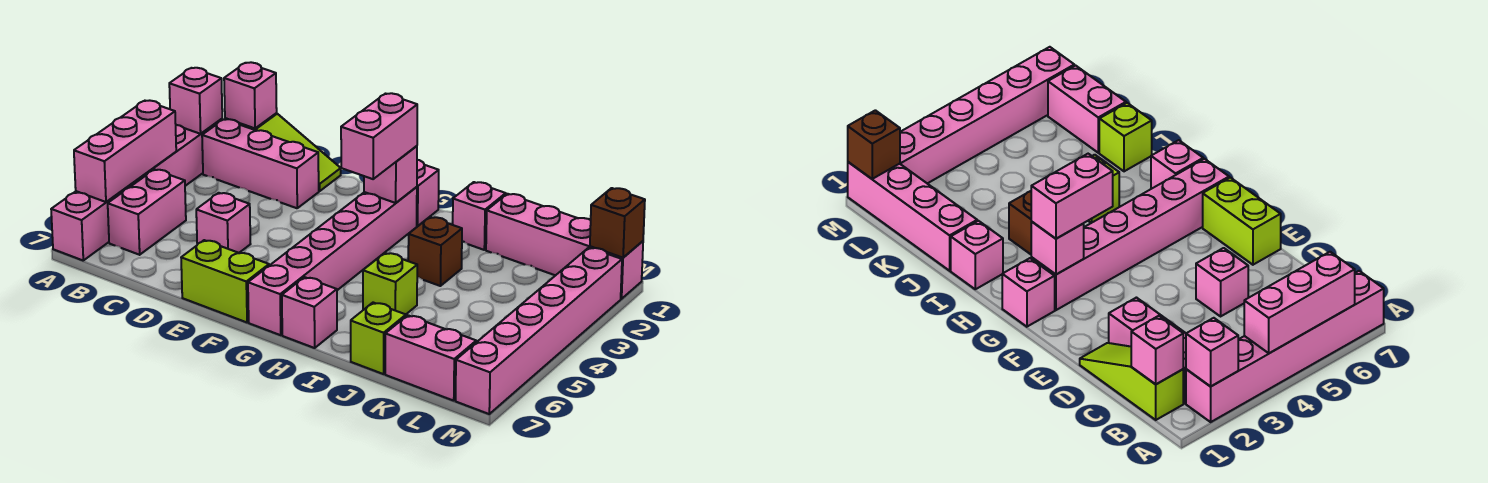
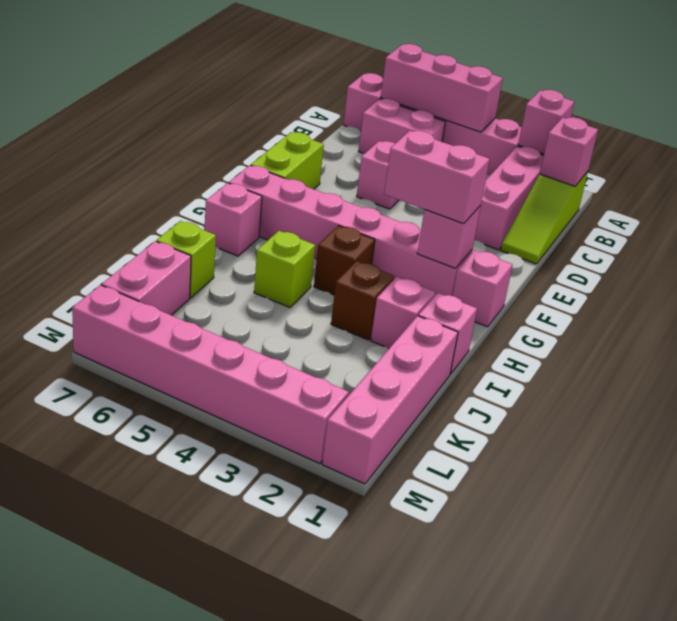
none -> pink 1x1 brick [371,277,435,348]
brown 1x1 brick [590,188,645,258] -> brown 1x1 brick moved to [314,226,375,295]

